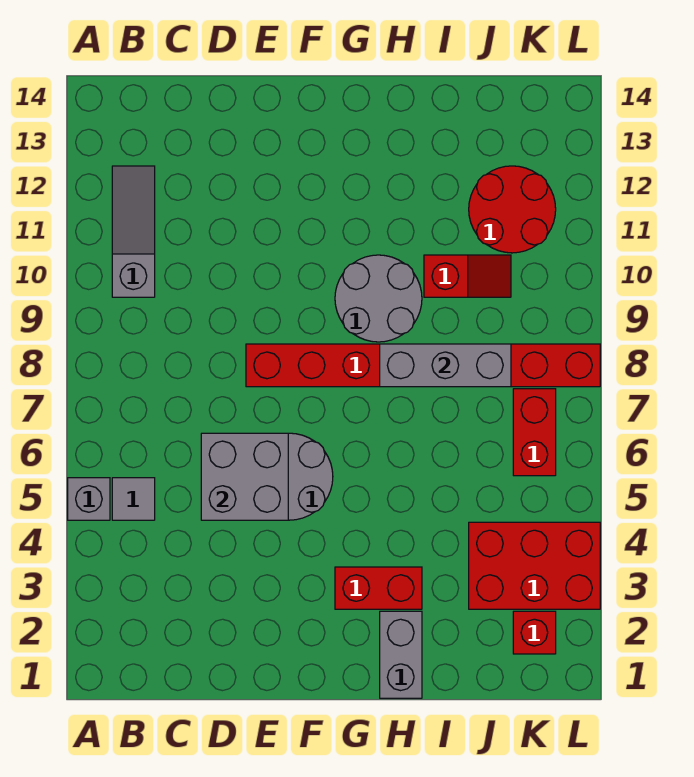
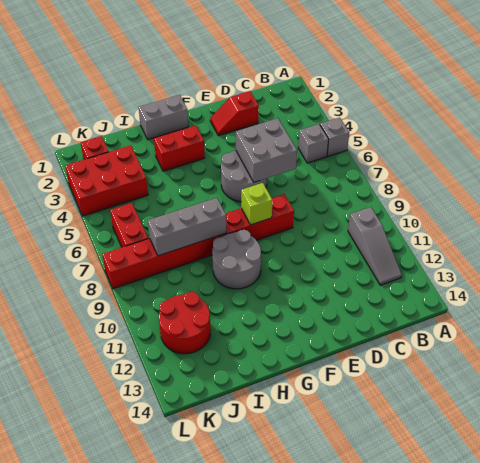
grey 1x1 tile [112,478,155,520] -> grey 1x1 brick [298,124,329,163]
none -> lime 1x1 brick [241,183,272,225]
grey 1x2 brick [380,611,422,698] -> grey 1x2 brick turned to [139,95,188,139]
red 1x2 slope [424,255,511,297] -> red 1x2 slope moved to [210,91,259,136]

